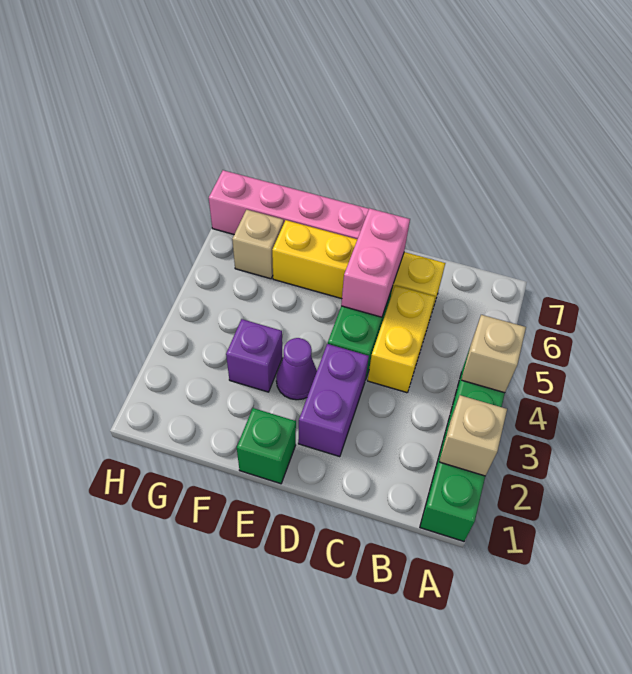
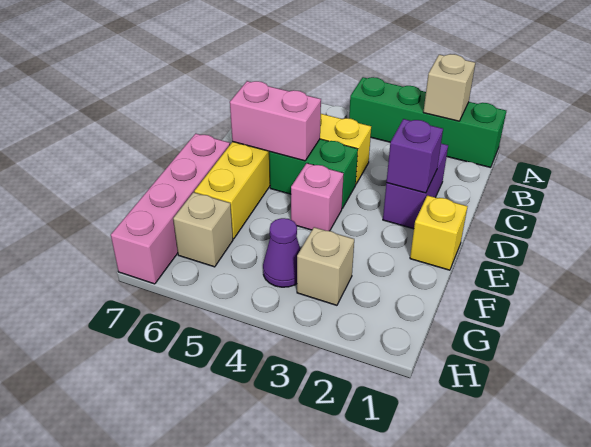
tan 1x1 brick [461,315,526,393] -> tan 1x1 brick moved to [297,227,354,305]
purple 1x2 brick [298,344,369,457] -> purple 1x2 brick turned to [383,144,448,229]
green 1x1 brick [237,408,296,484] -> yellow 1x1 brick [410,195,468,270]
purple 1x1 cone [276,338,317,400] -> purple 1x1 cone moved to [263,218,300,287]
none -> pink 1x1 brick [291,163,344,231]
purple 1x1 brick [226,319,282,392] -> purple 1x1 brick moved to [386,119,443,193]

